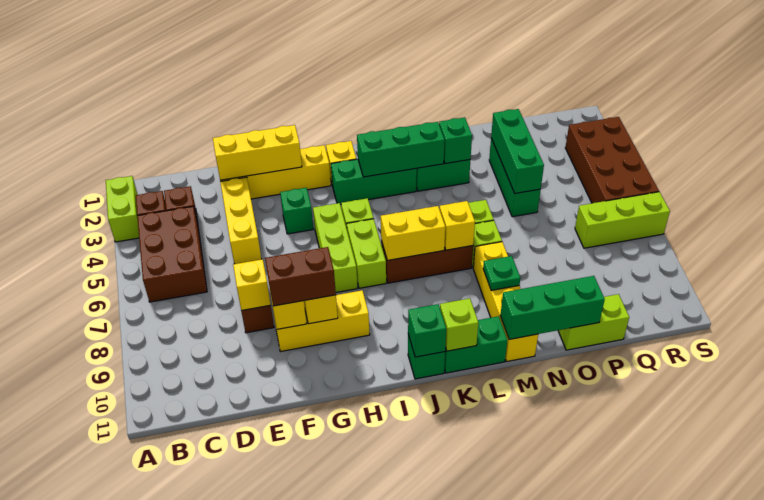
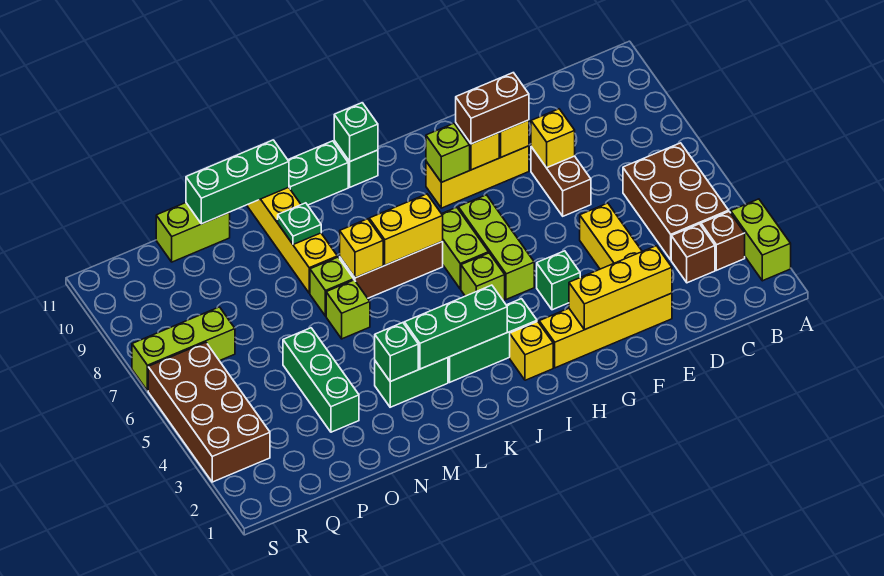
lime 1x1 brick [440,298,478,351] -> lime 1x1 brick moved to [426,123,470,182]
green 1x3 brick [491,109,544,193] -> none

